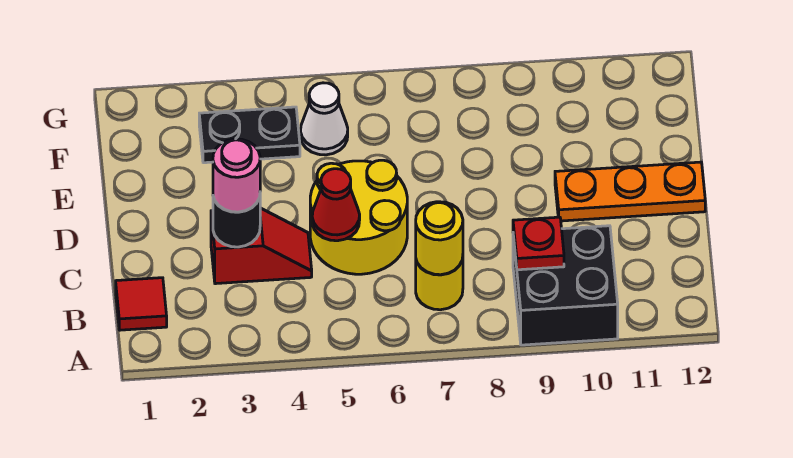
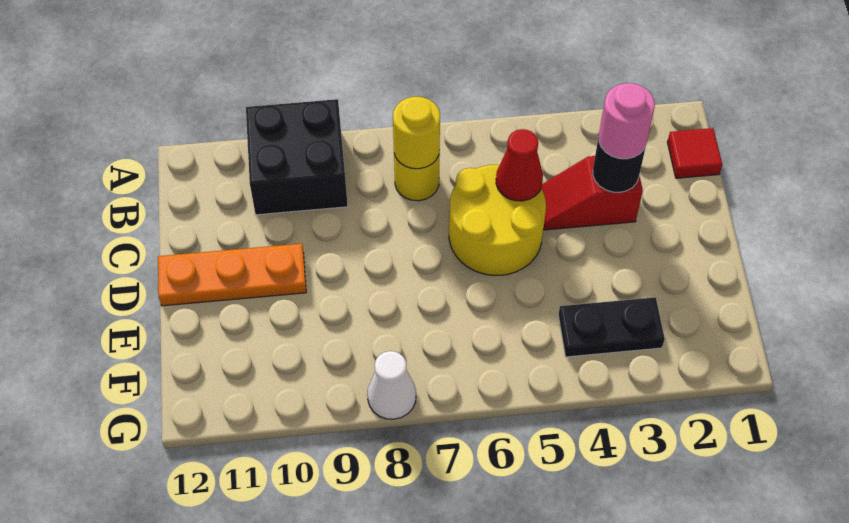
red 1x1 plate [513,217,564,270] -> none
white 1x1 cone [301,83,348,155] -> white 1x1 cone moved to [367,351,416,419]

